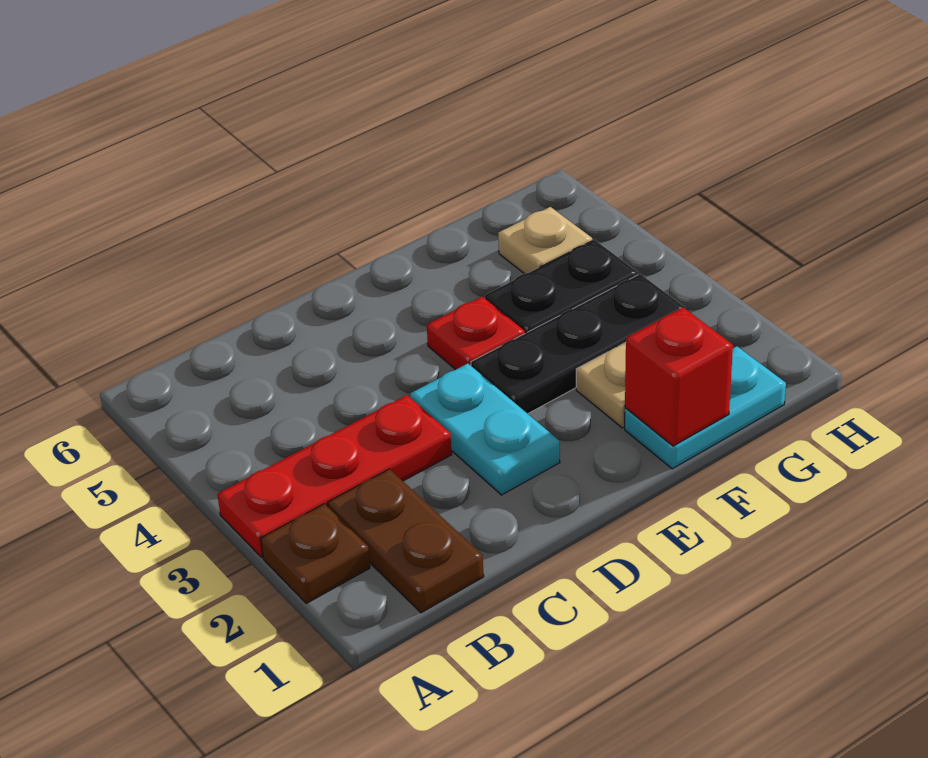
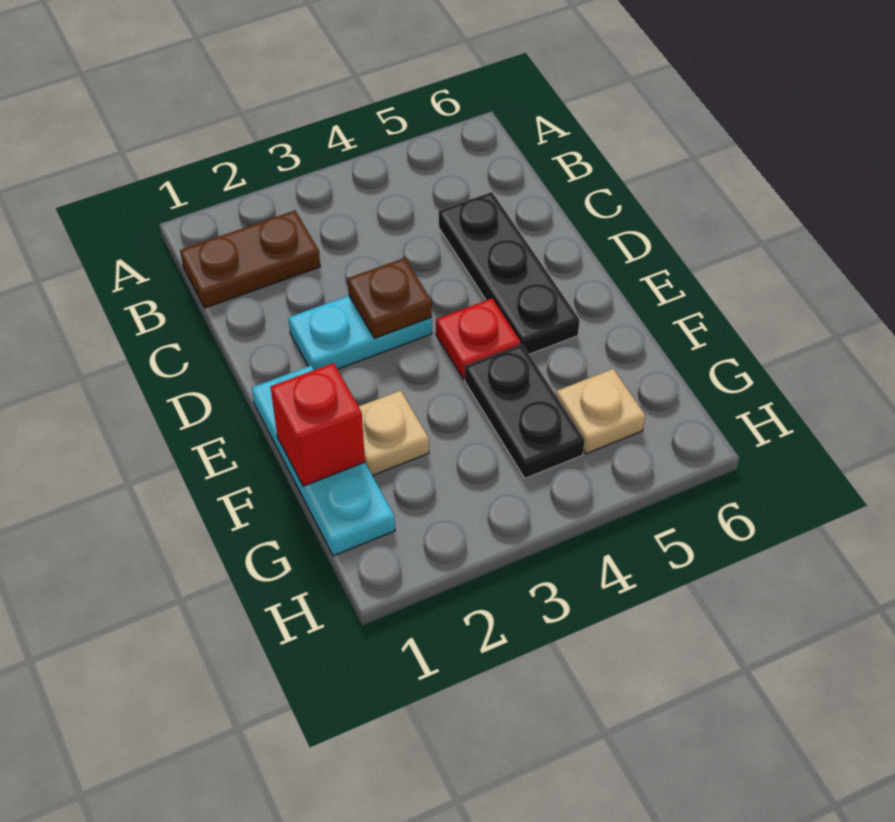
brown 1x1 plate [261,504,370,603] -> brown 1x1 plate moved to [348,258,432,338]
red 1x3 plate [217,395,452,557] -> none
black 1x3 plate [471,274,685,414] -> black 1x3 plate moved to [439,192,580,354]
cyan 1x2 plate [625,346,786,469] -> cyan 1x3 plate [252,366,395,556]

